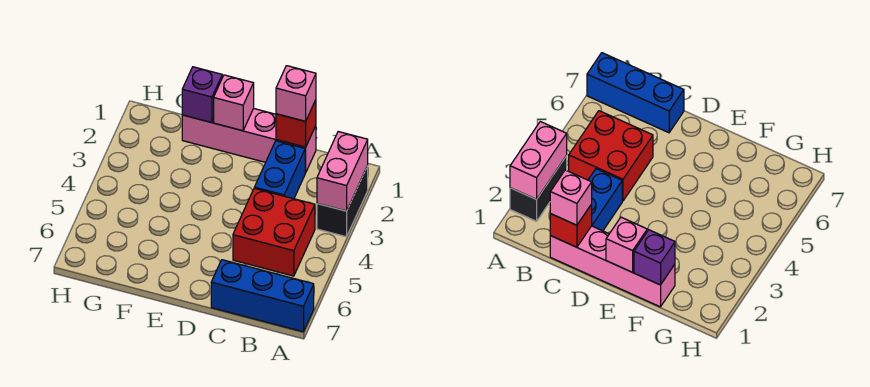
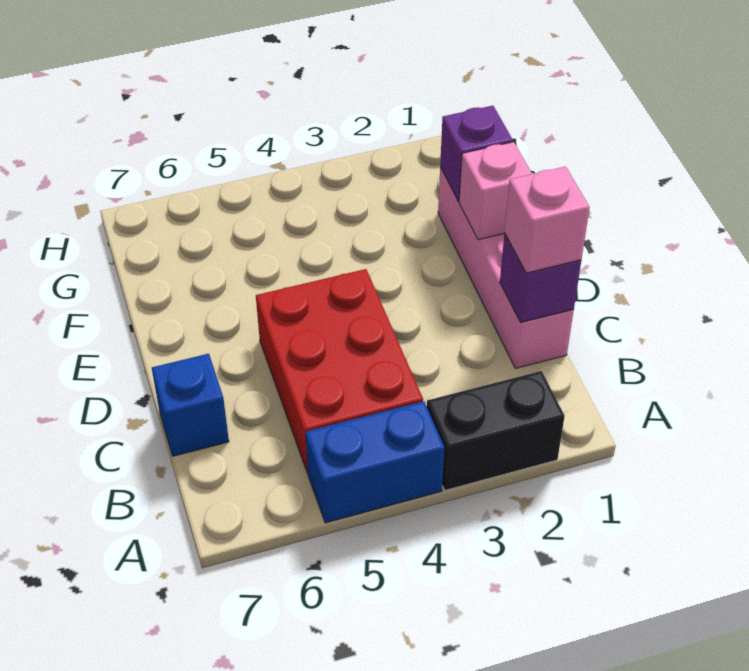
pink 1x2 brick [317,132,368,211] -> none
blue 1x3 brick [211,260,314,332] -> blue 1x1 brick [152,354,229,456]
red 2x2 brick [233,188,315,276] -> red 2x3 brick [256,269,423,473]
red 1x1 brick [276,100,316,147] -> purple 1x1 brick [500,233,581,322]
blue 1x2 brick [254,141,305,199] -> blue 1x2 brick moved to [306,401,444,523]

